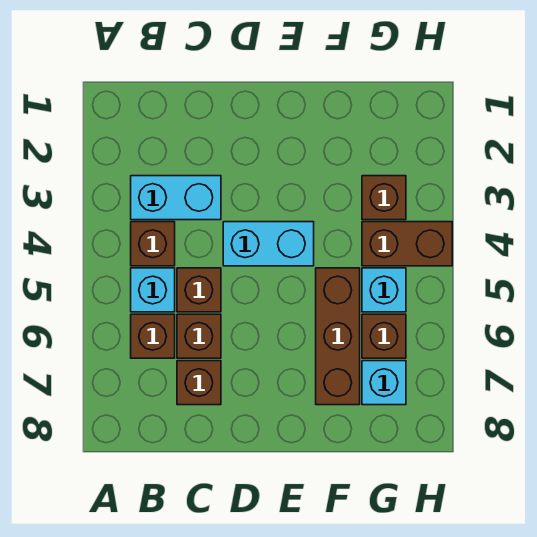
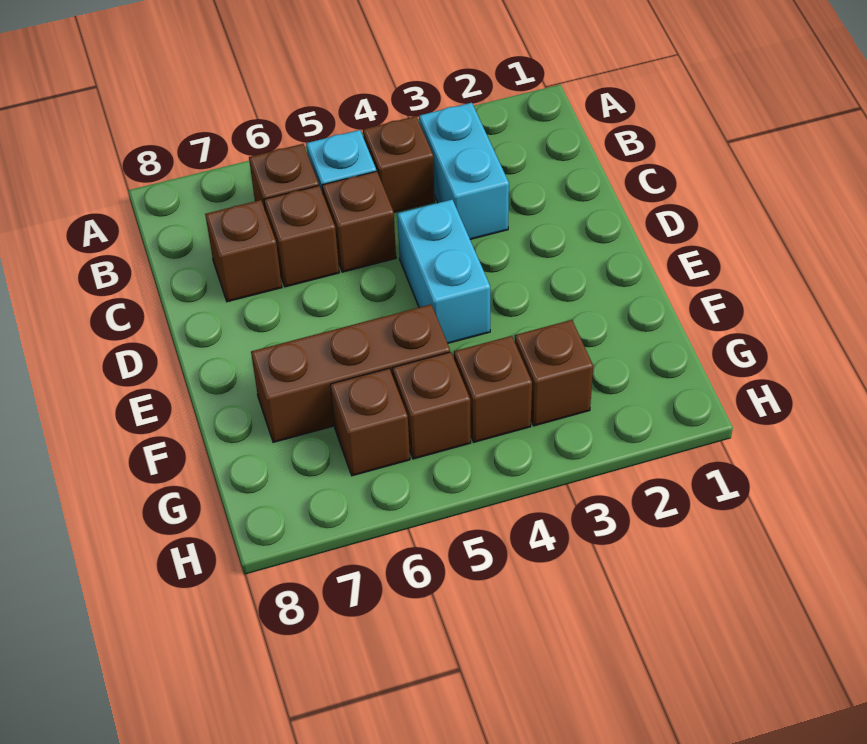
brown 1x2 brick [362,222,452,266] -> brown 1x1 brick [454,336,532,442]
cyan 1x1 brick [362,268,406,312] -> brown 1x1 brick [392,352,471,459]
cyan 1x1 brick [362,361,406,405] -> none

